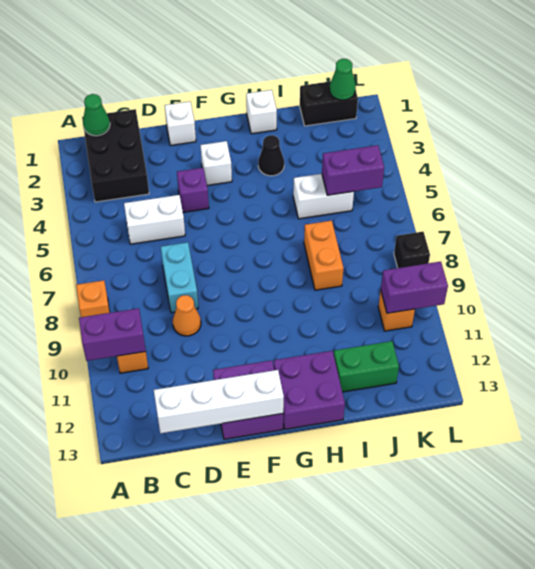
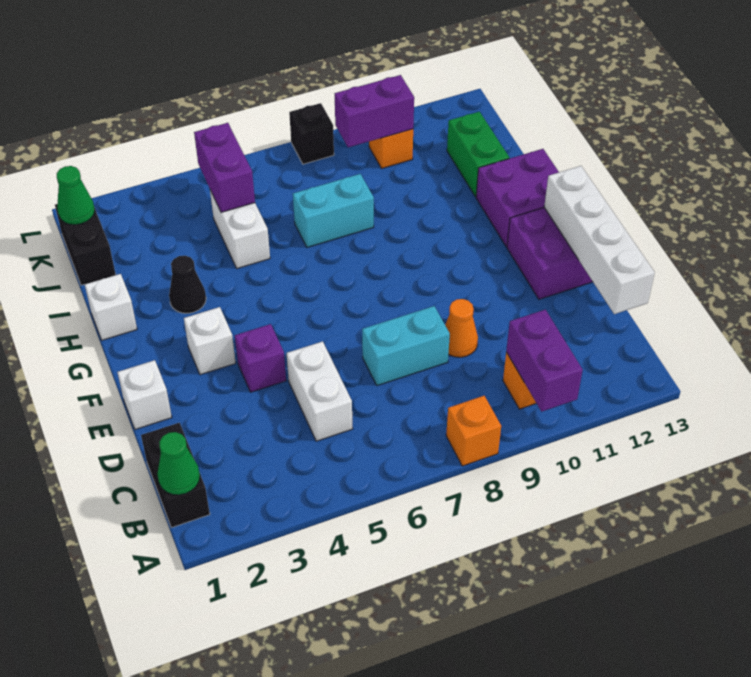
black 2x3 brick [82,109,149,202] -> black 1x2 brick [141,423,210,528]
orange 1x2 brick [304,221,343,290] -> cyan 1x2 brick [293,174,374,247]
purple 1x2 brick [381,262,448,313] -> purple 1x2 brick turned to [335,75,414,147]

